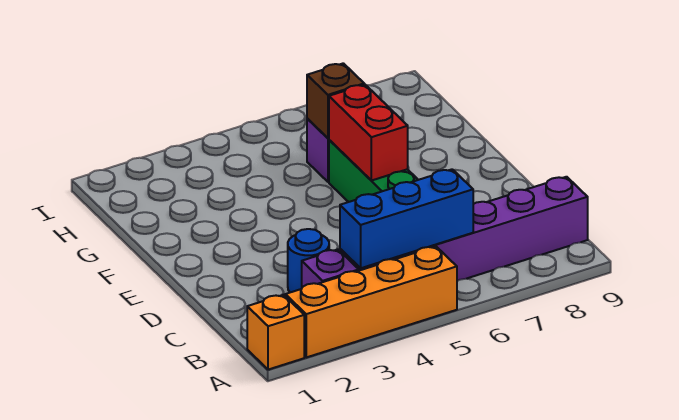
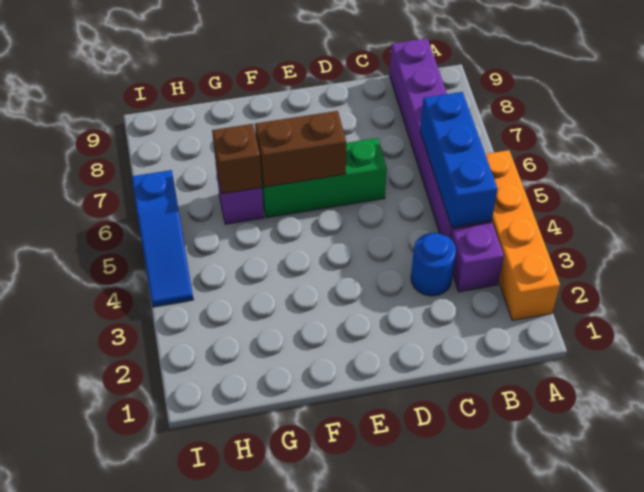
orange 1x1 brick [247,295,304,370] -> none
red 1x2 brick [329,85,408,181] -> brown 1x2 brick [255,111,346,187]
none -> blue 1x3 slope [132,170,193,307]

